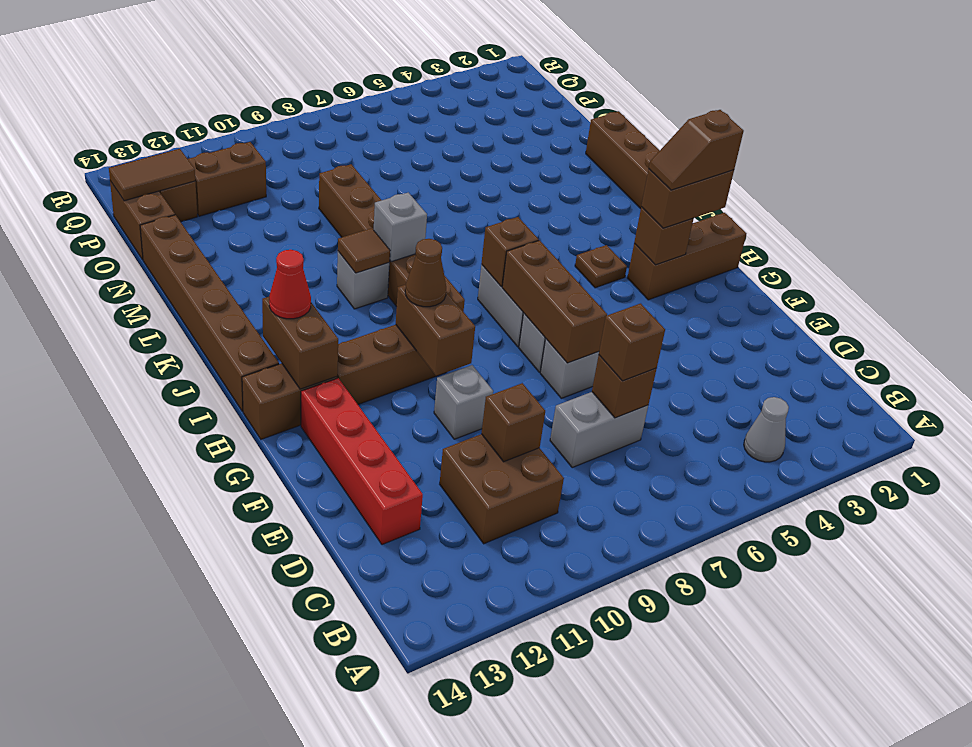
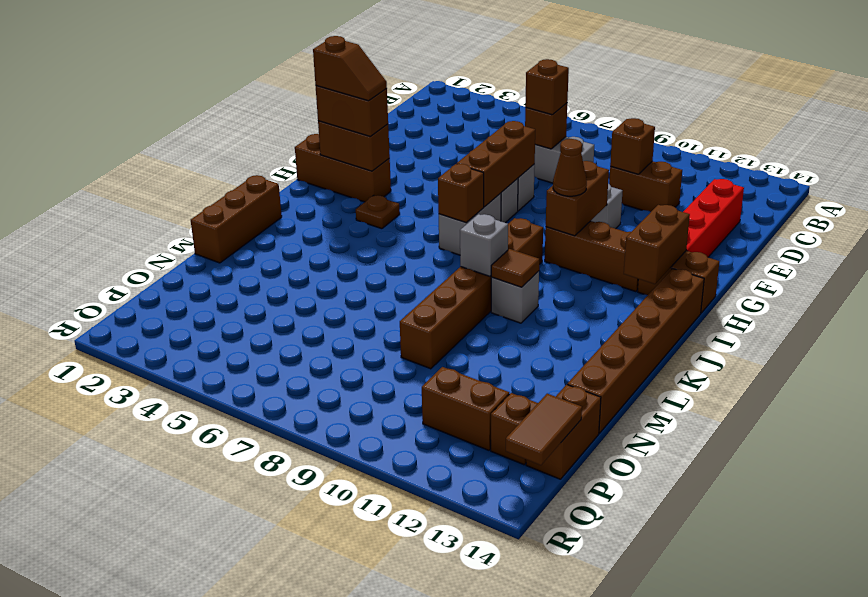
grey 1x1 cone [744,397,789,462] -> none
brown 2x2 brick [440,434,564,544] -> brown 1x2 brick [609,161,682,212]
brown 1x1 brick [634,207,693,265] -> brown 1x2 brick [318,121,390,171]
red 1x1 cone [269,250,311,319] -> none
brown 1x2 tile [109,149,195,201] -> brown 1x2 tile turned to [506,394,582,465]

